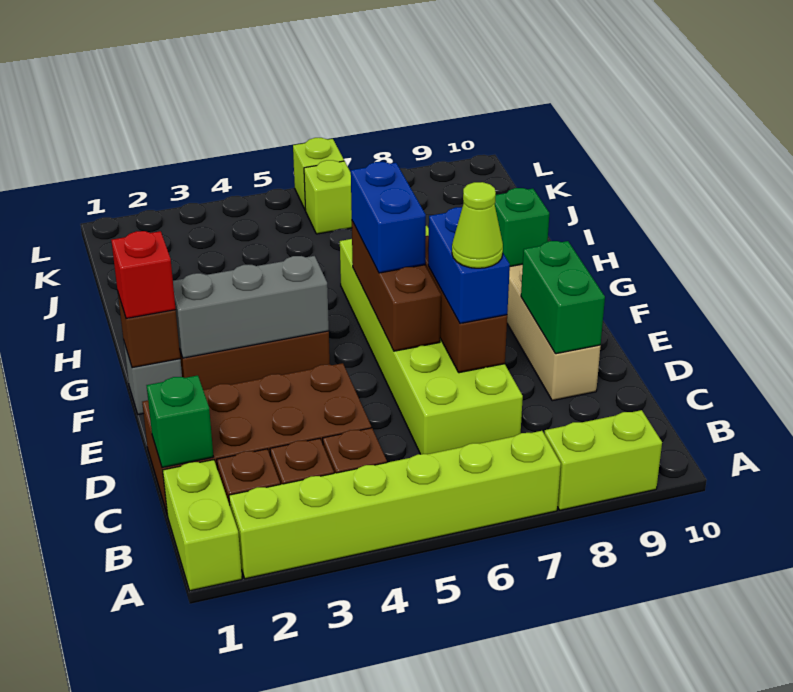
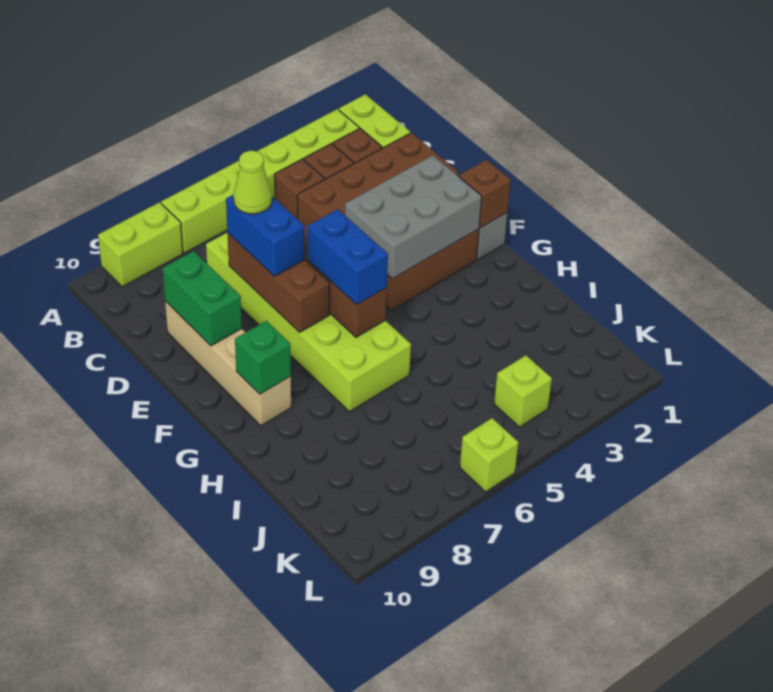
green 1x1 brick [146,375,213,468] -> none
red 1x1 brick [111,231,176,319] -> none
grey 1x3 brick [173,256,329,358] -> grey 2x3 brick [345,155,482,279]
lime 1x1 brick [304,160,352,234] -> lime 1x1 brick moved to [494,355,552,427]

